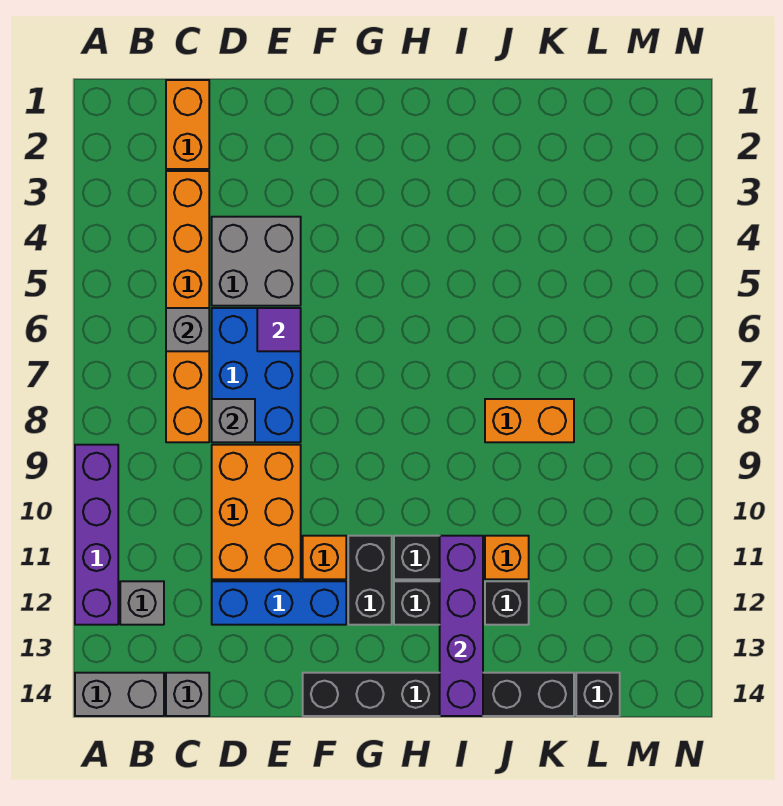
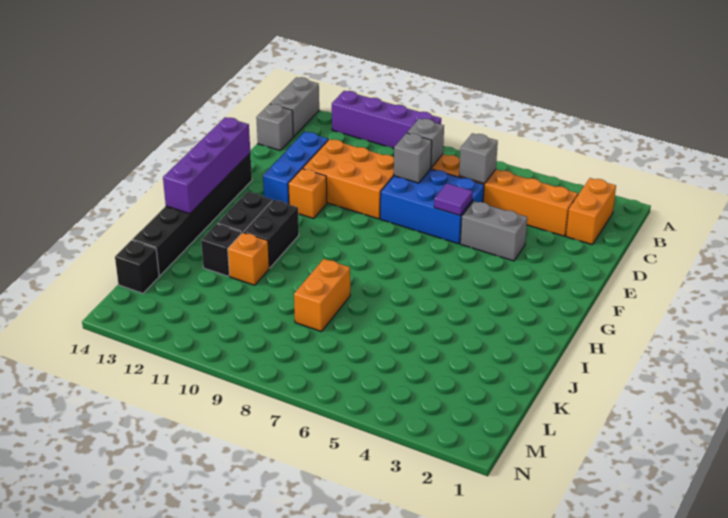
grey 1x1 brick [120,581,164,625] -> grey 1x1 brick moved to [407,118,444,168]
orange 1x2 brick [166,80,209,169] -> orange 1x2 brick turned to [566,178,616,245]
grey 2x2 brick [212,217,301,306] -> grey 1x2 brick [460,201,527,261]
black 1x2 brick [348,536,392,625] -> none
purple 1x4 brick [440,536,483,716] -> purple 1x4 brick turned to [163,117,250,214]

